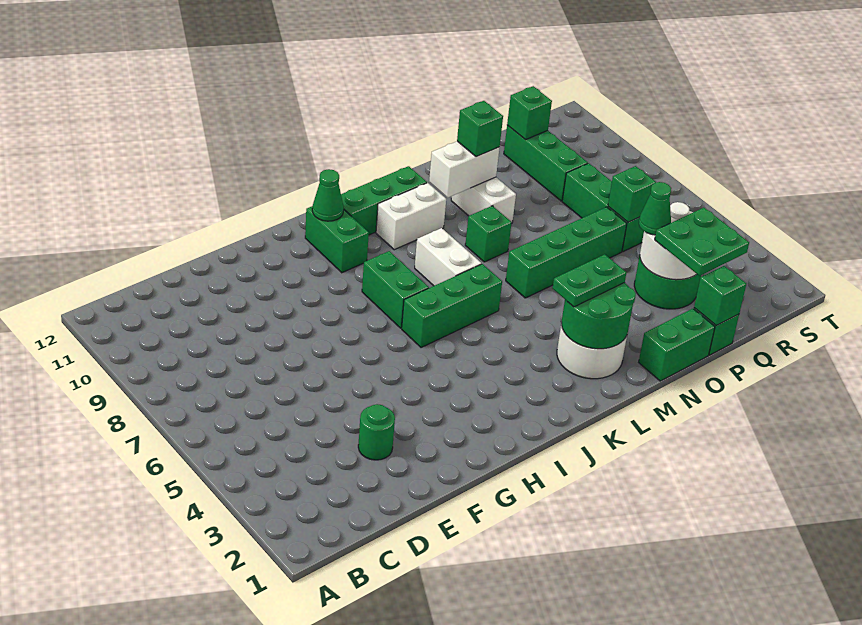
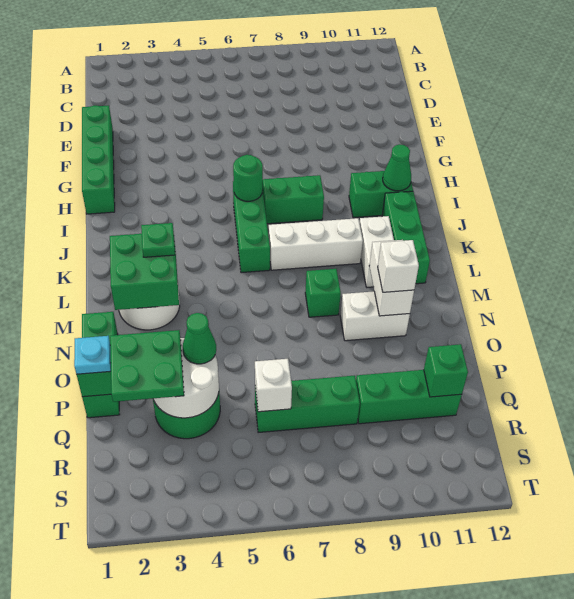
green 1x1 round brick [358,404,395,460] -> green 1x1 round brick moved to [233,155,263,201]
white 1x2 brick [415,228,481,286] -> white 1x3 brick [268,218,363,270]
green 2x2 round brick [562,283,636,349] -> green 2x2 brick [110,234,179,310]
green 1x2 plate [552,254,627,307] -> green 1x1 plate [141,223,175,257]
green 1x4 brick [506,207,627,298] -> green 1x4 brick moved to [82,105,115,214]
green 1x1 brick [457,101,503,157] -> white 1x1 brick [378,240,419,292]
none -> cyan 1x1 plate [74,336,111,374]
green 1x1 brick [608,166,656,222] -> white 1x1 brick [255,359,292,412]

